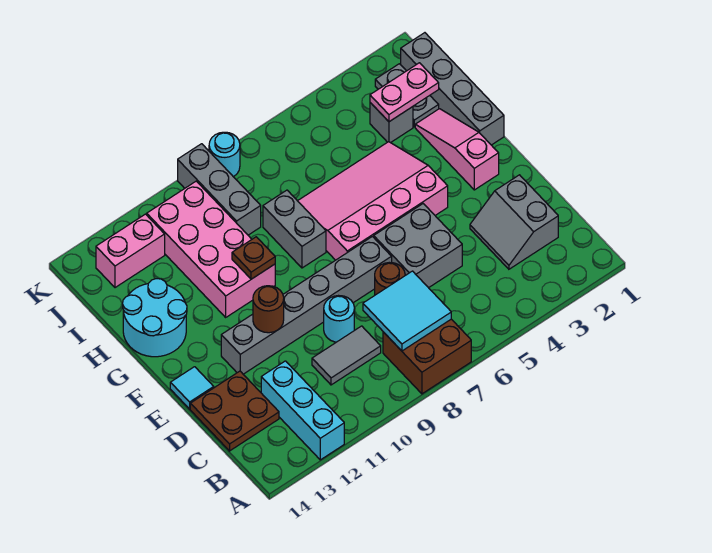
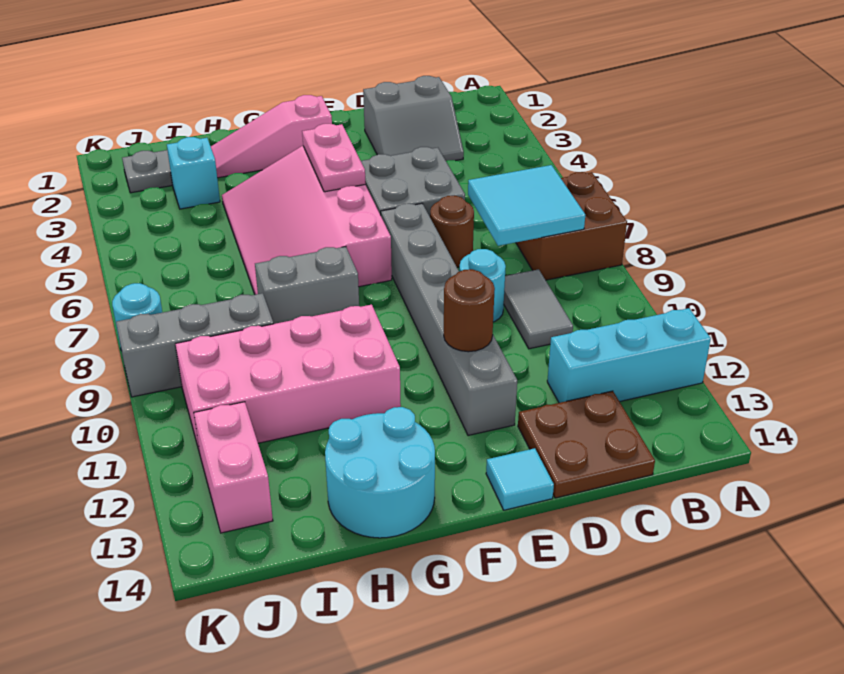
grey 1x4 brick [401,33,504,145] -> none
brown 1x1 plate [232,237,275,279] -> none
pink 1x2 plate [370,63,439,122] -> pink 1x2 plate moved to [302,124,365,192]
grey 1x1 brick [370,103,413,143] -> cyan 1x1 brick [167,137,220,209]

